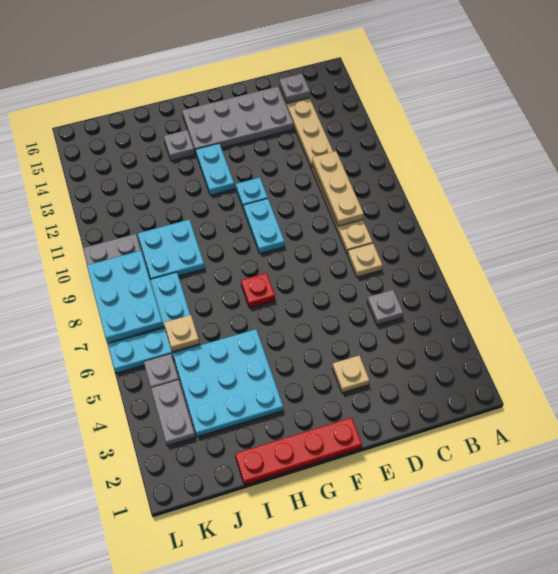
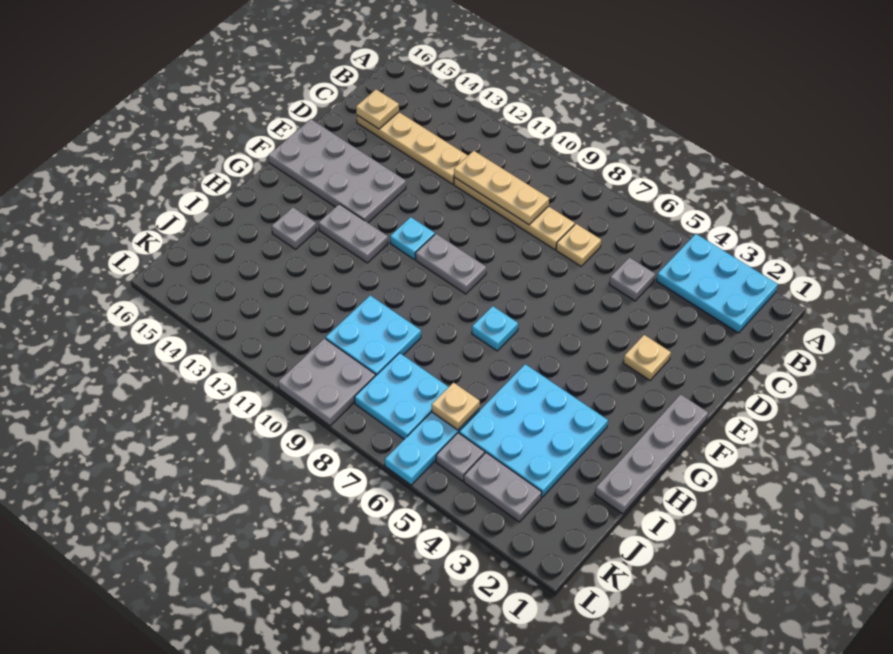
grey 1x1 plate [279,74,310,103] -> tan 1x1 plate [356,90,399,129]
grey 2x4 plate [182,86,294,153] -> grey 2x4 plate turned to [268,119,406,223]
red 1x4 plate [235,418,362,485] -> grey 1x4 plate [595,394,708,514]
cyan 1x2 plate [243,199,285,254] -> grey 1x2 plate [415,234,486,294]
red 1x1 plate [241,273,275,308] -> cyan 1x1 plate [472,306,518,351]
cyan 1x2 plate [196,143,234,195] -> grey 1x2 plate [318,204,388,263]
cyan 2x3 plate [87,251,163,343] -> cyan 2x3 plate moved to [657,234,778,333]

